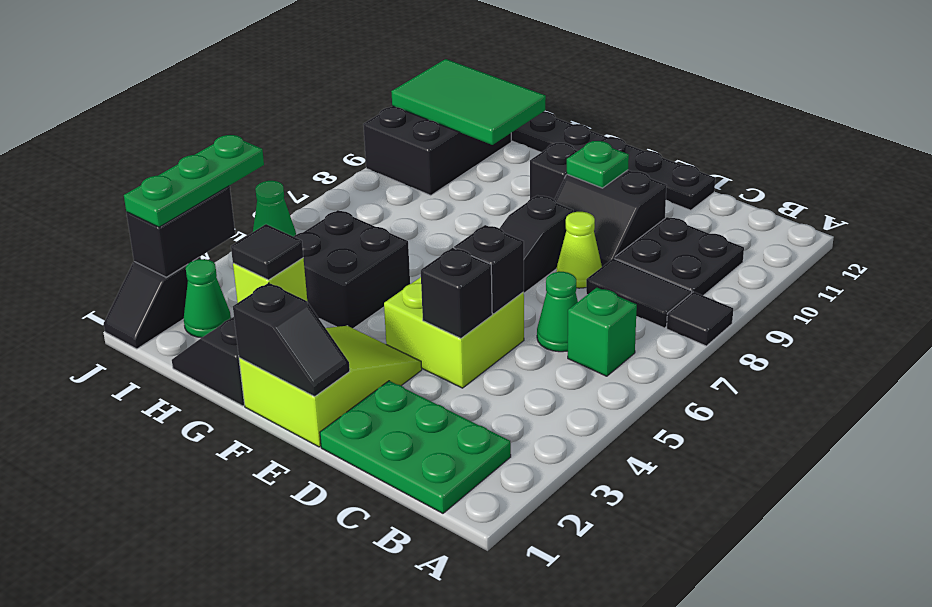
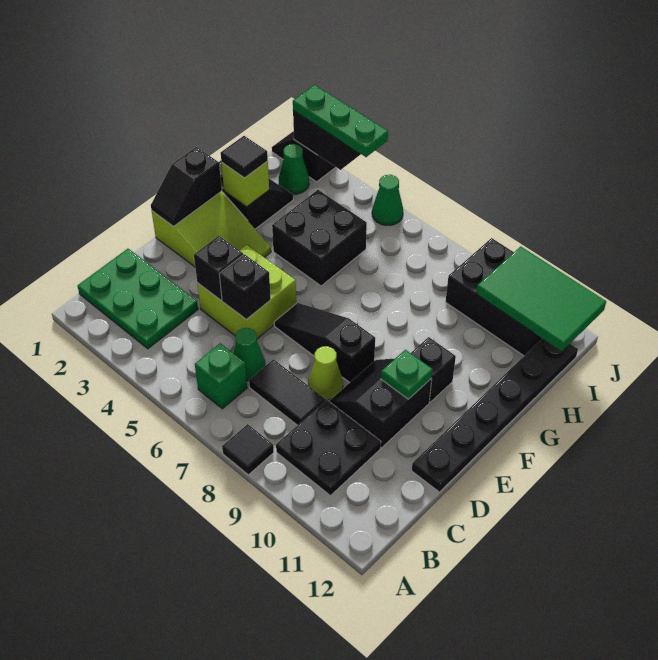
green 2x3 plate [320,381,511,513] -> green 2x3 plate turned to [77,249,198,349]
black 1x2 tile [586,258,692,328] -> black 1x2 tile turned to [249,359,325,425]
green 2x3 tile [391,59,546,145] -> green 2x3 tile turned to [476,247,606,351]

